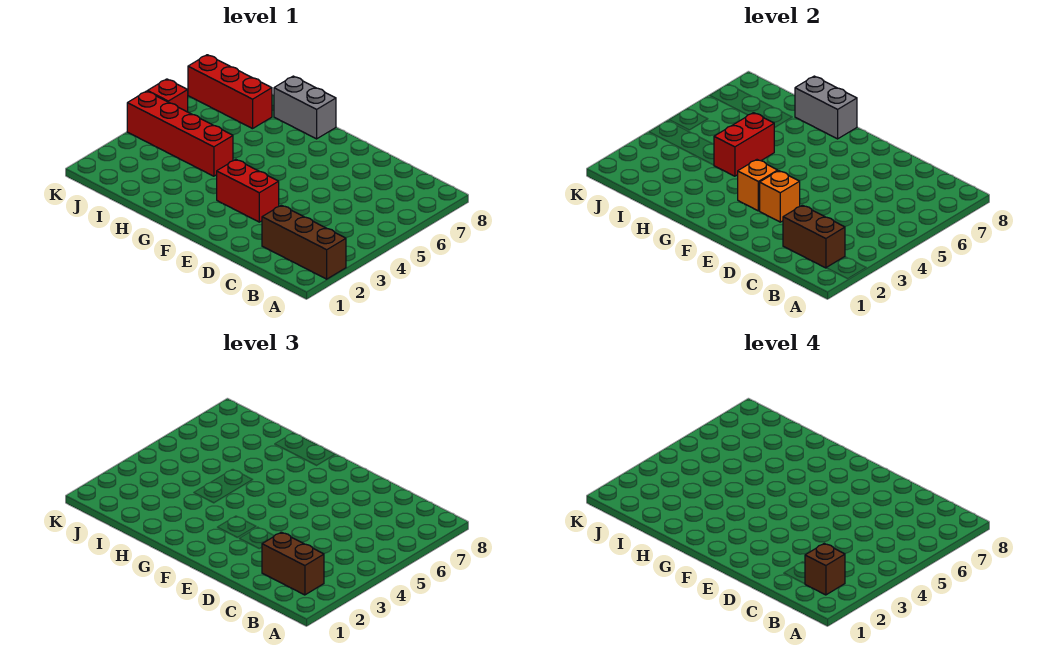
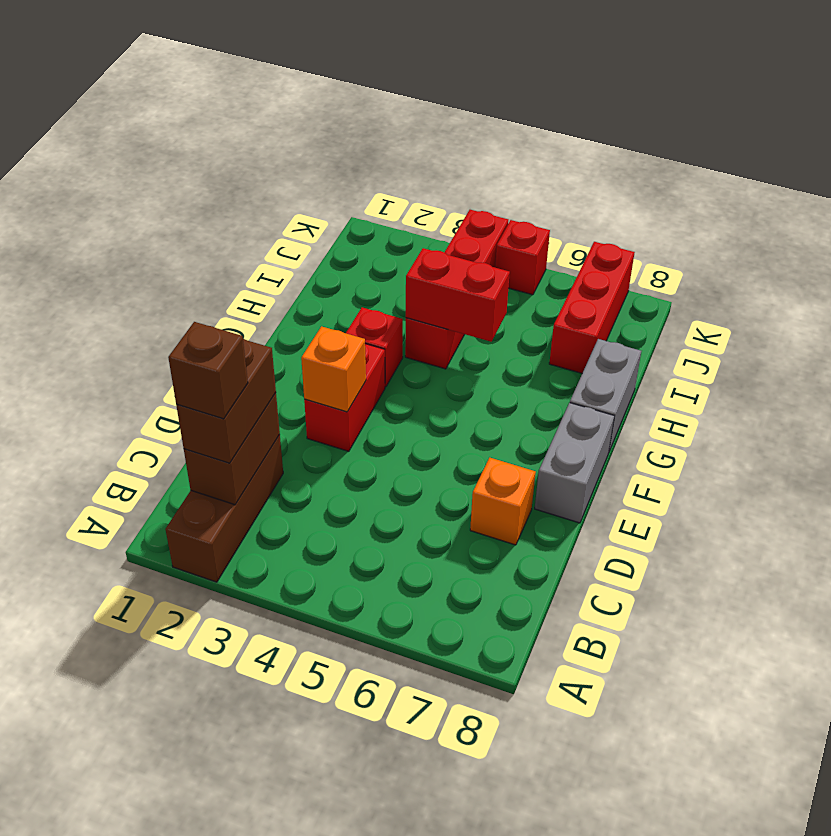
orange 1x1 brick [738,160,778,211] -> orange 1x1 brick moved to [470,458,536,545]
none -> red 1x1 brick [346,307,403,387]
grey 1x2 brick [795,76,857,139] -> grey 1x2 brick moved to [535,403,614,523]

